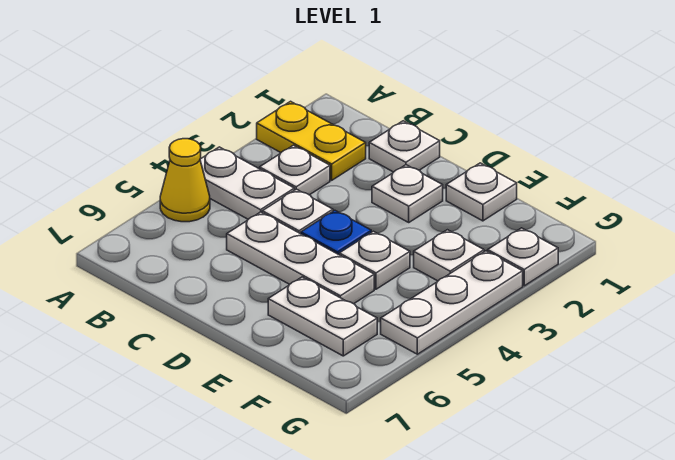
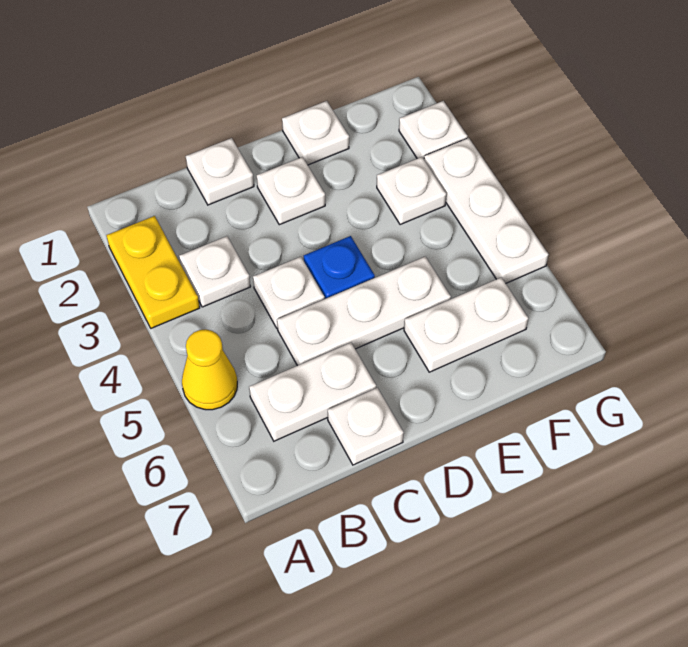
yellow 1x2 plate [257,101,366,180] -> yellow 1x2 plate turned to [106,216,200,328]
white 1x2 plate [200,147,294,219] -> white 1x2 plate moved to [249,343,376,441]
white 1x1 plate [339,231,410,289] -> white 1x1 plate moved to [328,388,404,465]

